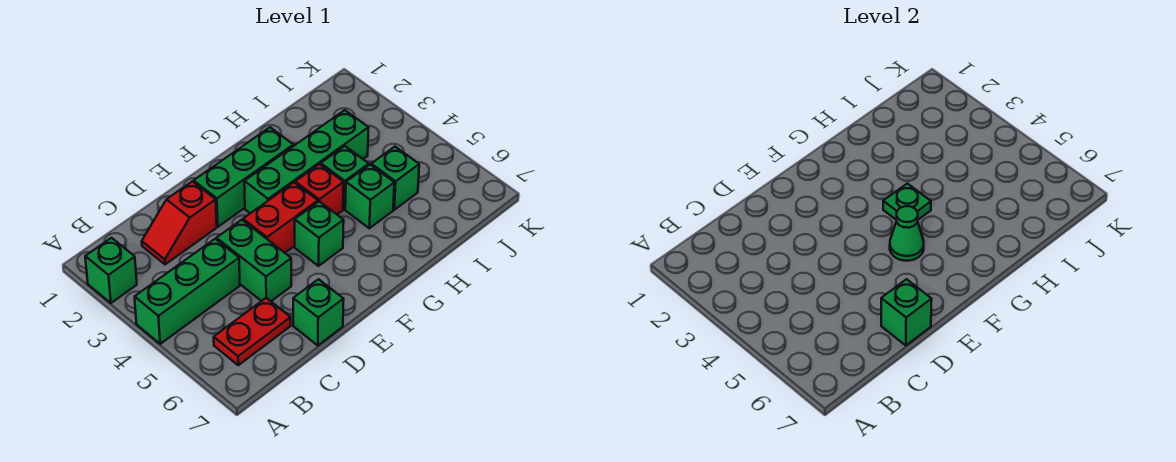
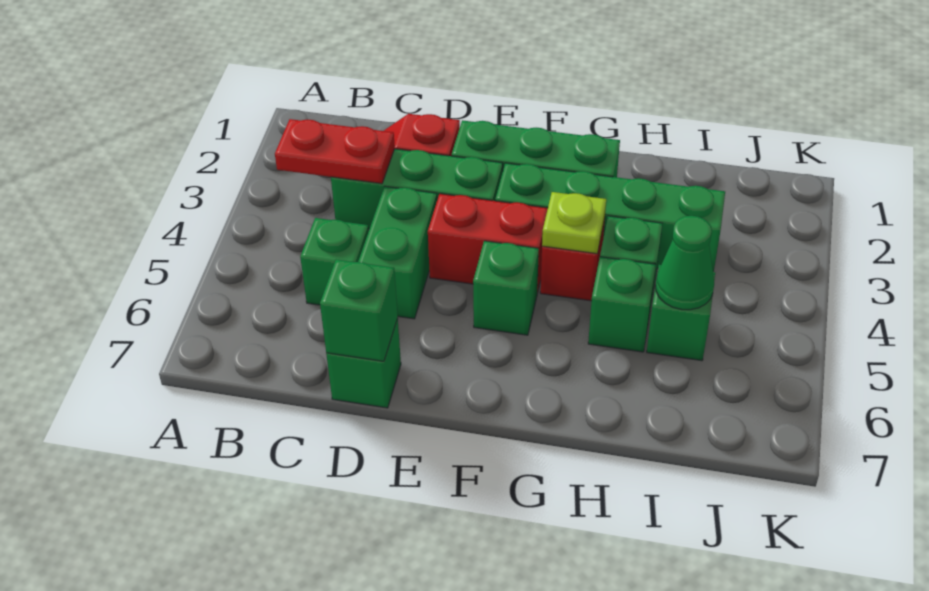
green 1x1 brick [85,238,137,303] -> green 1x1 brick moved to [300,218,369,305]
green 1x3 brick [135,239,240,344] -> green 1x3 brick moved to [331,149,503,229]
red 1x2 plate [214,298,291,365] -> red 1x2 plate moved to [275,119,395,184]
green 1x1 cone [890,206,924,261] -> green 1x1 cone moved to [656,216,714,310]
green 1x1 plate [883,183,931,220] -> lime 1x1 plate [542,192,606,254]

